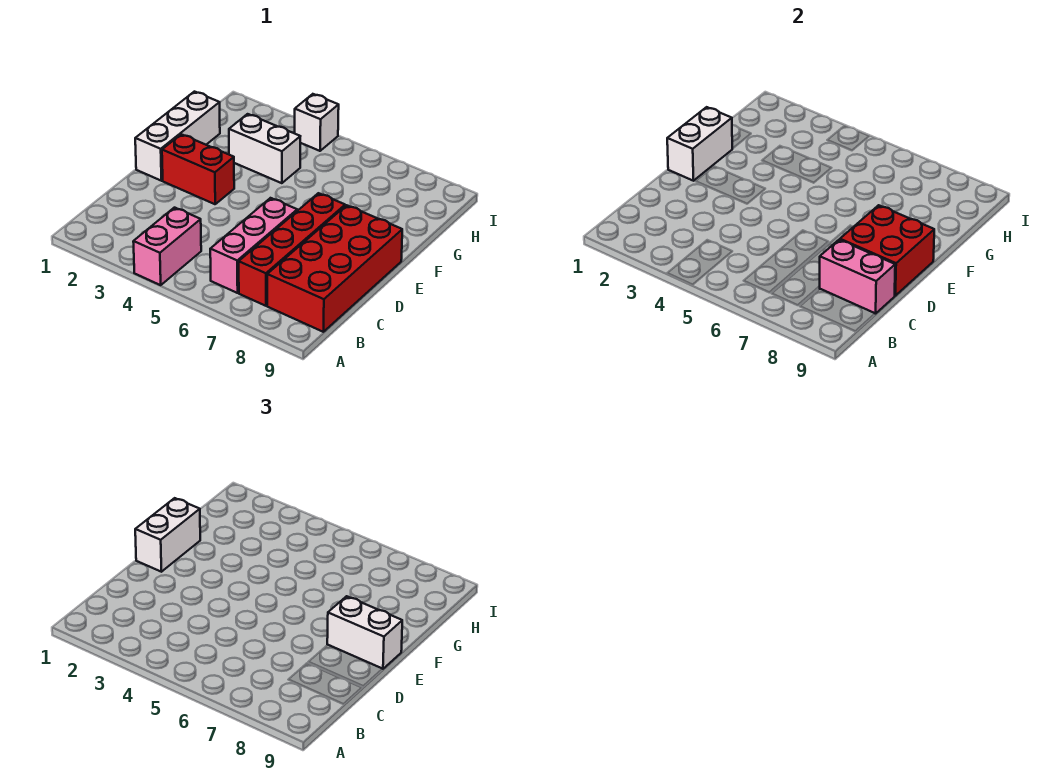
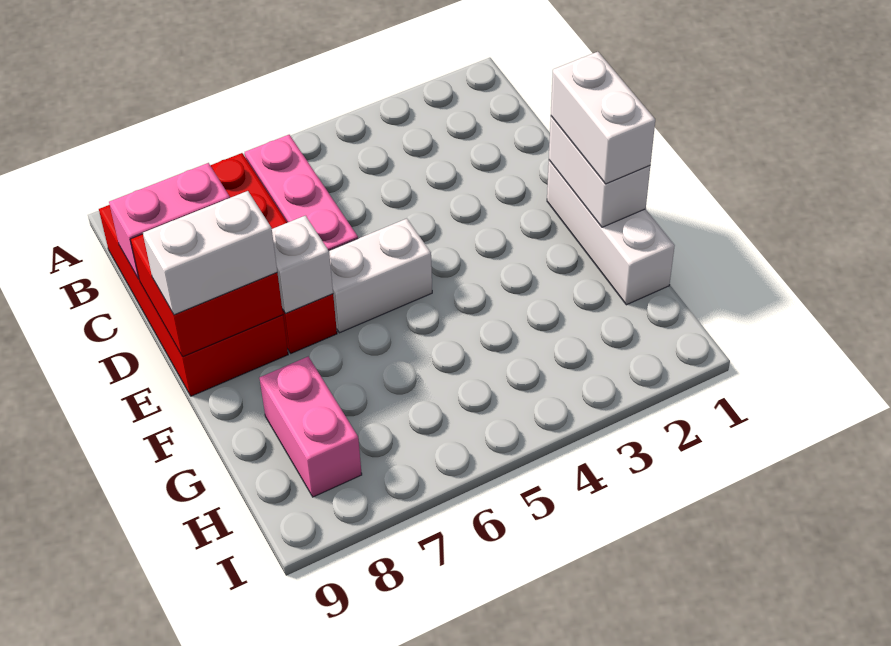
pink 1x2 brick [133,208,201,285] -> pink 1x2 brick moved to [259,356,362,497]
red 1x2 brick [162,134,234,204] -> none
white 1x2 brick [229,114,300,183] -> white 1x2 brick moved to [329,219,432,333]
white 1x1 brick [295,94,339,151] -> white 1x1 brick moved to [272,216,333,313]

